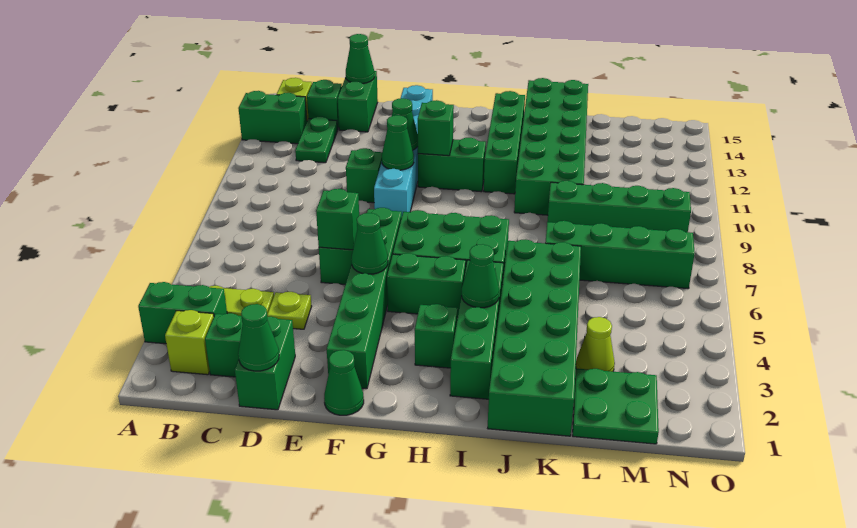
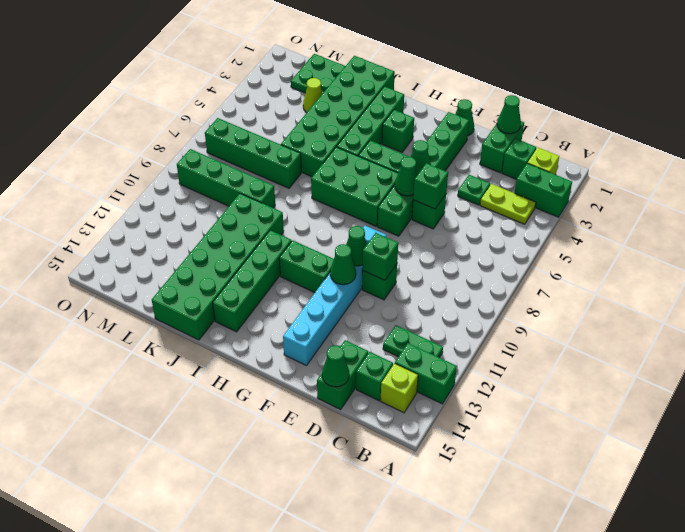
green 1x2 plate [295,117,338,163] -> green 1x2 plate turned to [383,325,443,358]
lime 1x1 plate [267,292,312,329] -> green 1x1 plate [458,175,490,205]
green 1x1 brick [418,100,454,156] -> green 1x1 brick moved to [362,233,398,280]
green 1x1 cone [462,244,499,308] -> green 1x1 cone moved to [395,157,417,196]

